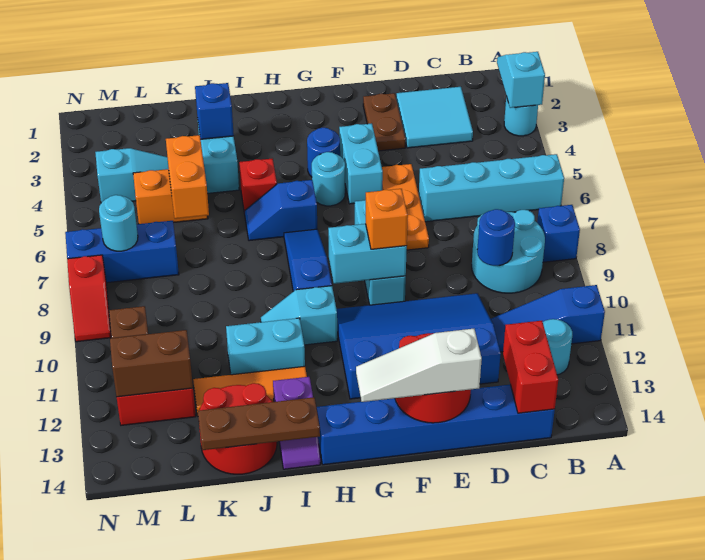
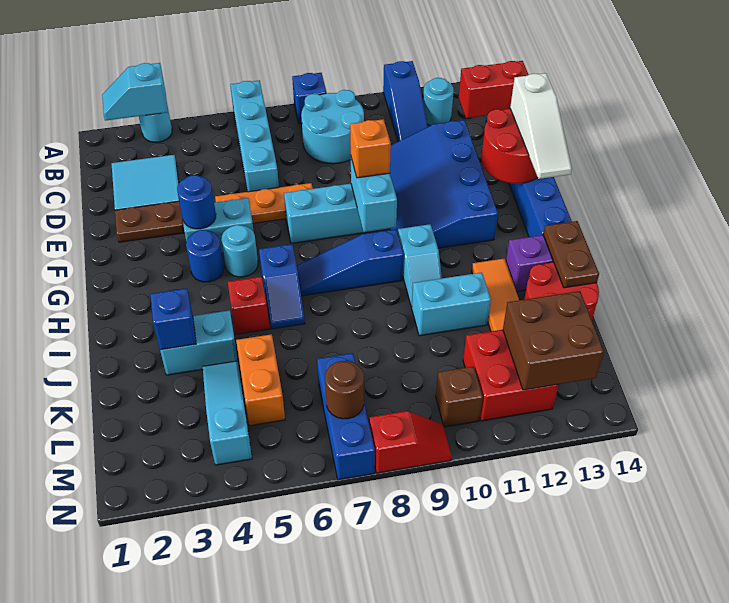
blue 1x1 round brick [477,209,515,266] -> blue 1x1 round brick moved to [177,175,216,229]
cyan 1x2 brick [226,318,305,375] -> cyan 1x2 brick turned to [412,273,491,336]
brown 1x3 plate [198,397,320,450] -> brown 1x2 plate [543,221,599,288]
orange 1x2 brick [166,135,209,219] -> none
brown 1x2 brick [110,330,193,397] -> brown 2x2 brick [503,291,604,390]
cyan 1x1 round brick [99,195,138,251] -> brown 1x1 round brick [325,361,364,419]

